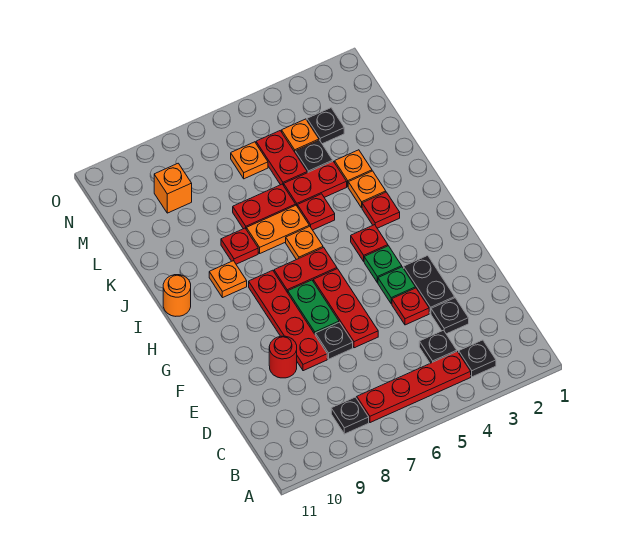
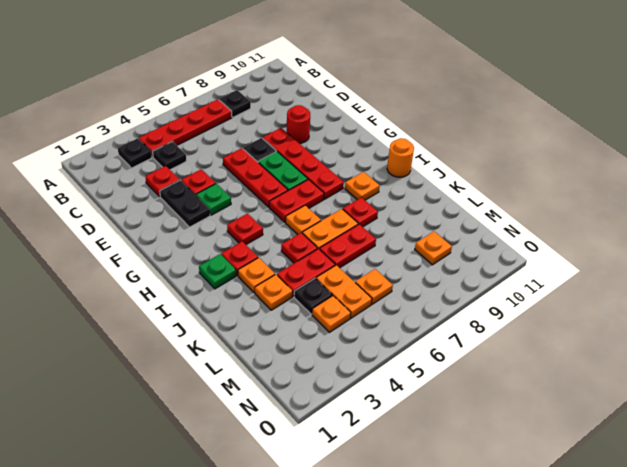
black 1x1 plate [431,298,469,334] -> red 1x1 plate [145,166,179,197]
green 1x1 plate [364,246,402,283] -> green 1x1 plate moved to [199,254,236,289]
red 1x2 plate [256,131,307,185] -> orange 1x2 plate [316,265,372,318]
black 1x1 plate [307,108,344,144] -> none
orange 1x1 brick [154,163,192,213] -> orange 1x1 plate [415,231,452,265]

